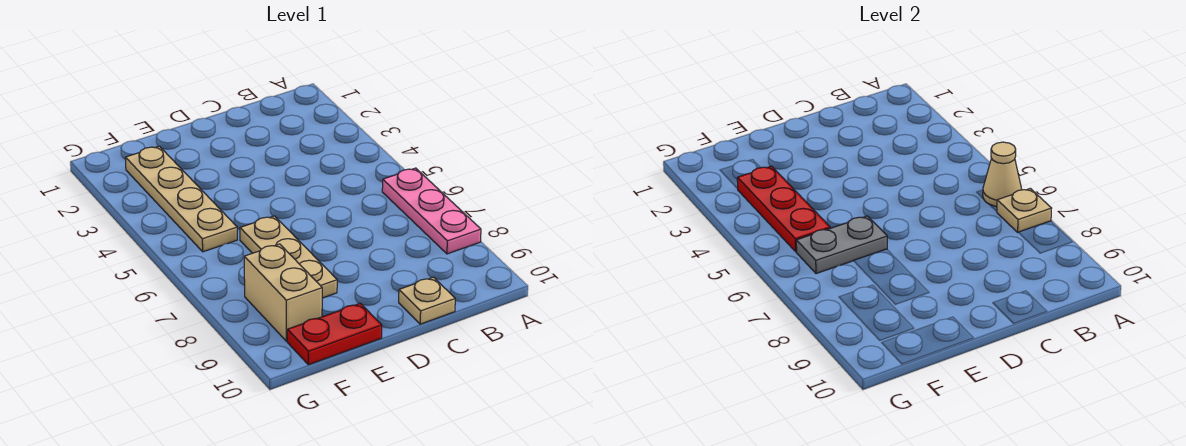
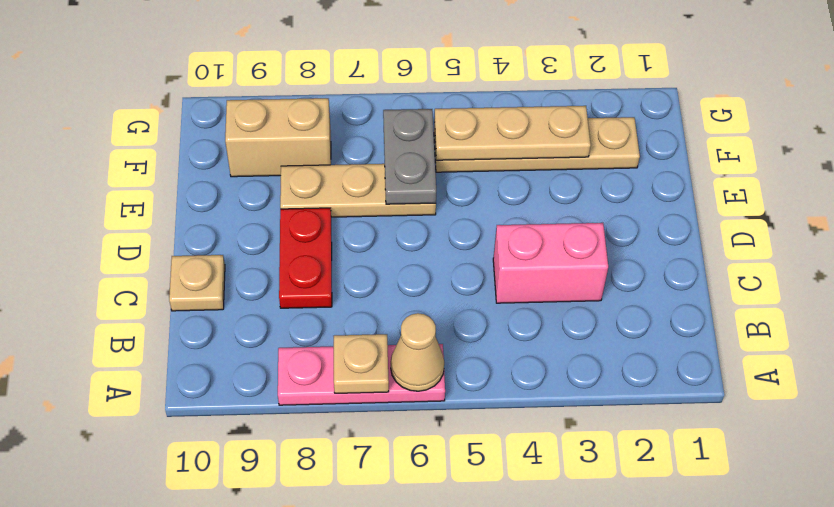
none -> pink 1x2 brick [493,223,608,303]
red 1x2 plate [287,303,382,365] -> red 1x2 plate moved to [279,208,332,308]
red 1x3 plate [737,166,830,252] -> tan 1x3 plate [434,106,591,160]

